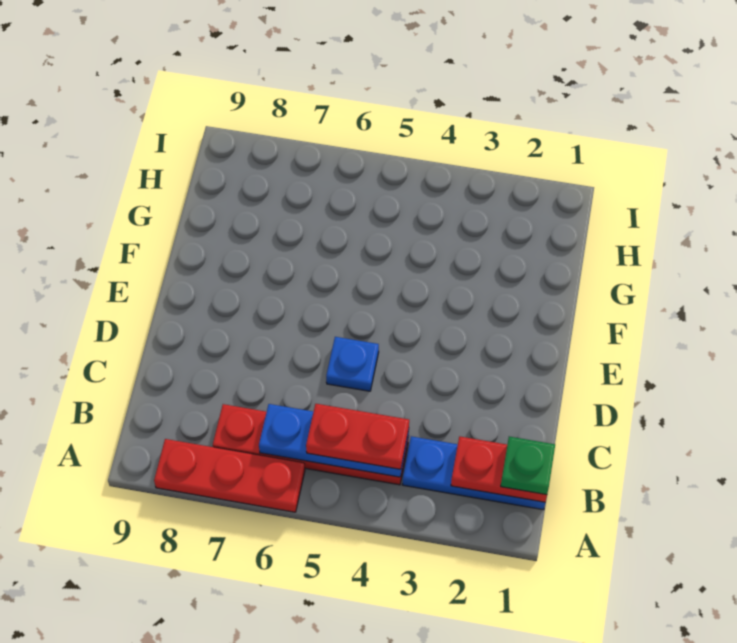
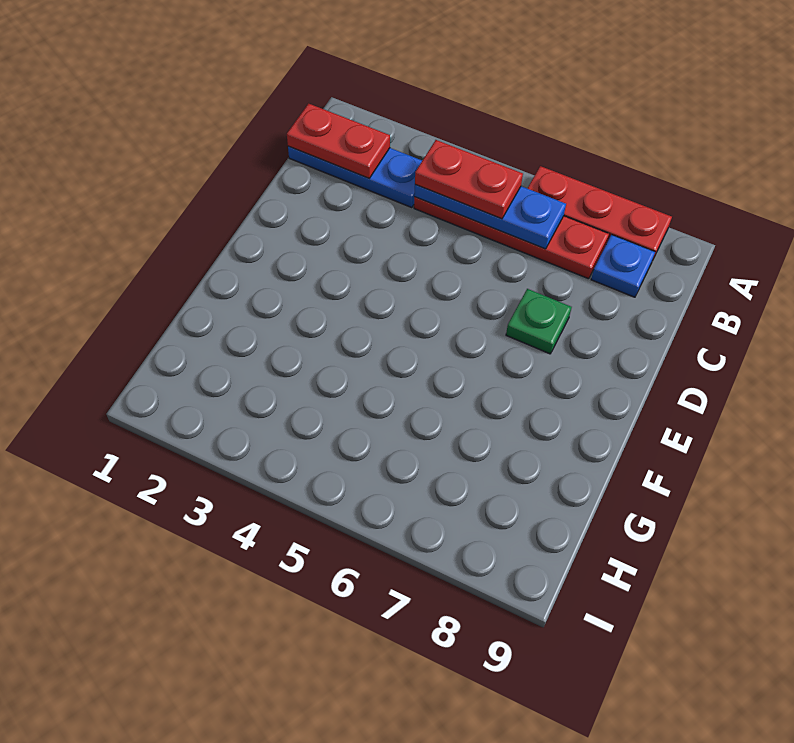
green 1x1 plate [501,437,555,495] -> green 1x1 plate moved to [506,289,572,354]
blue 1x1 plate [326,337,379,391] -> blue 1x1 plate moved to [591,235,655,297]

